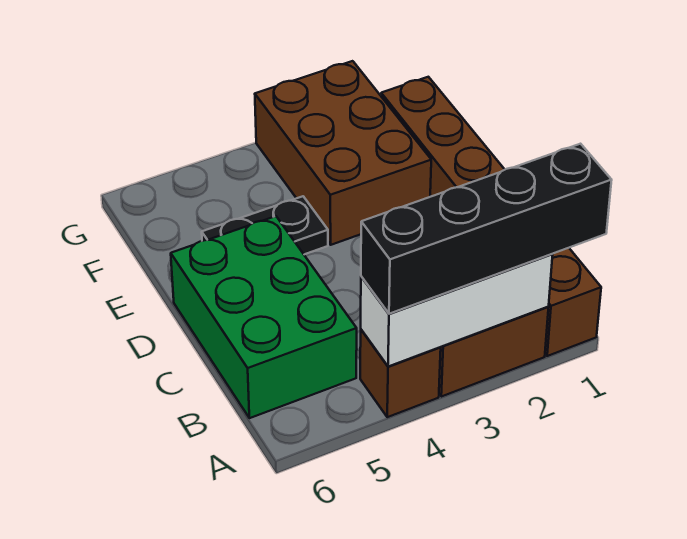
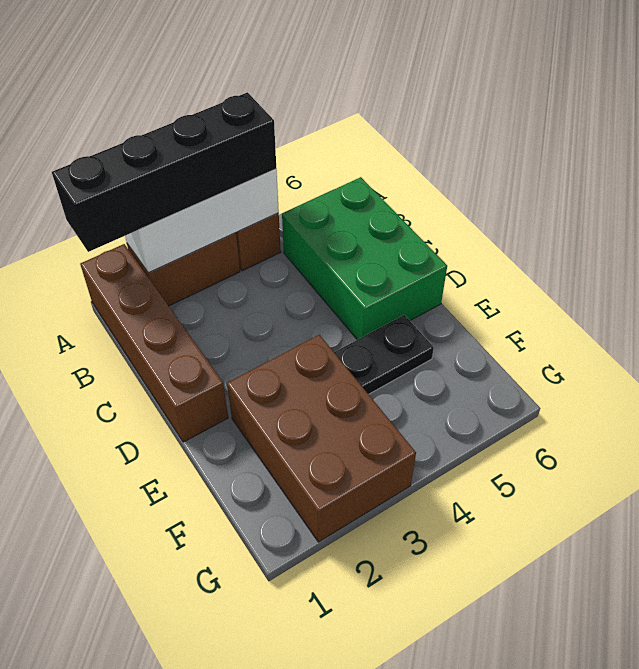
brown 1x6 brick [381,77,601,356] -> brown 1x4 brick [80,244,228,442]

